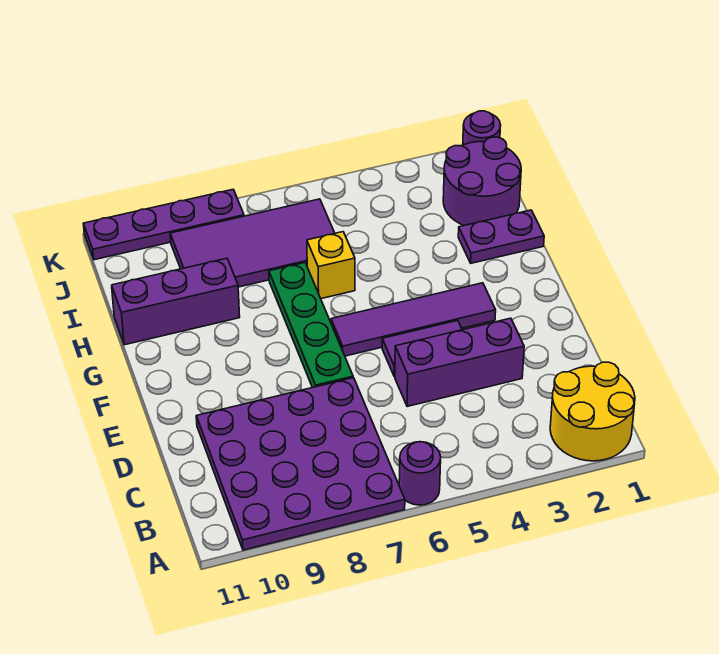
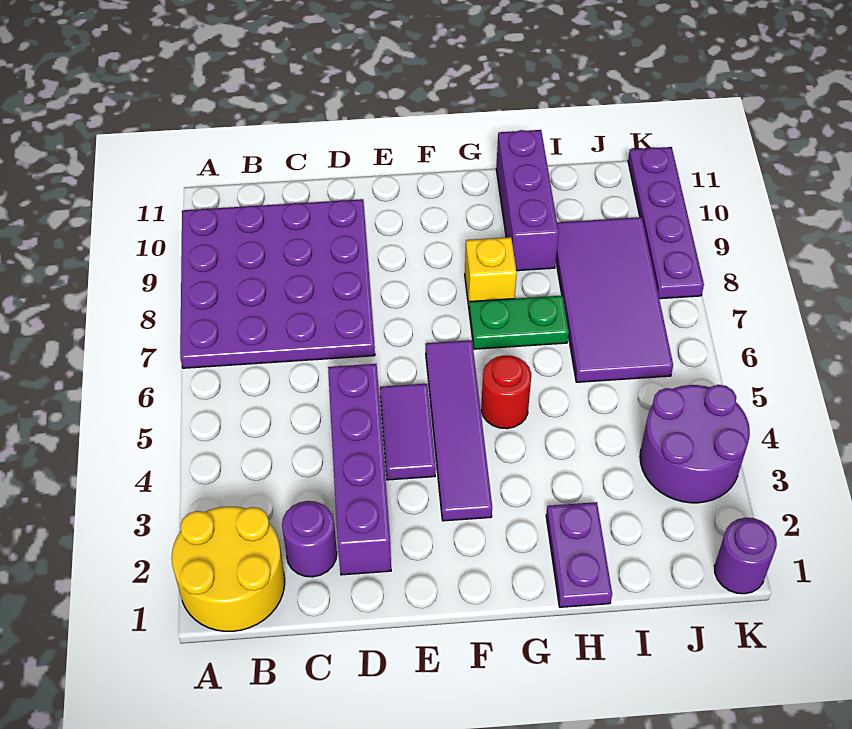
purple 1x1 round brick [399,442,441,505] -> purple 1x1 round brick moved to [282,501,337,577]
purple 1x3 brick [395,318,524,407] -> purple 1x4 brick [328,364,391,575]
green 1x4 plate [269,263,353,387] -> green 1x2 plate [469,296,569,349]
none -> red 1x1 round brick [481,355,531,429]
yellow 1x1 brick [307,232,355,299] -> yellow 1x1 brick moved to [465,237,517,306]
purple 2x2 round brick [443,137,521,225] -> purple 2x2 round brick moved to [640,385,750,503]

